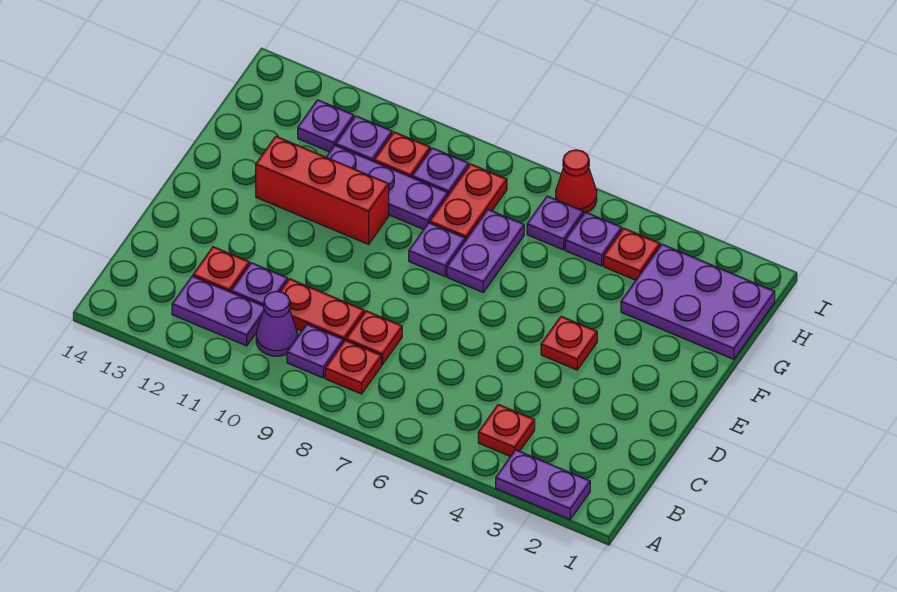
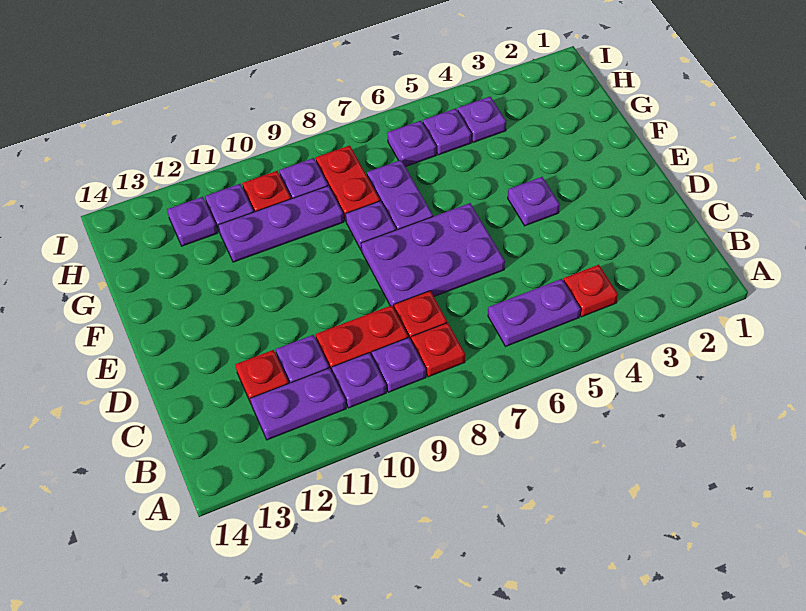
purple 1x2 plate [496,450,590,519] -> purple 1x2 plate moved to [488,279,580,347]
purple 1x1 cone [256,291,297,356] -> purple 1x1 plate [332,353,386,408]
red 1x1 plate [541,316,597,370] -> purple 1x1 plate [508,177,560,226]
red 1x3 brick [256,136,389,244] -> none
purple 2x3 plate [621,244,775,359] -> purple 2x3 plate moved to [361,203,505,308]
red 1x1 plate [604,228,660,280] -> purple 1x1 plate [458,97,506,142]
red 1x1 cone [556,150,597,214] -> none

